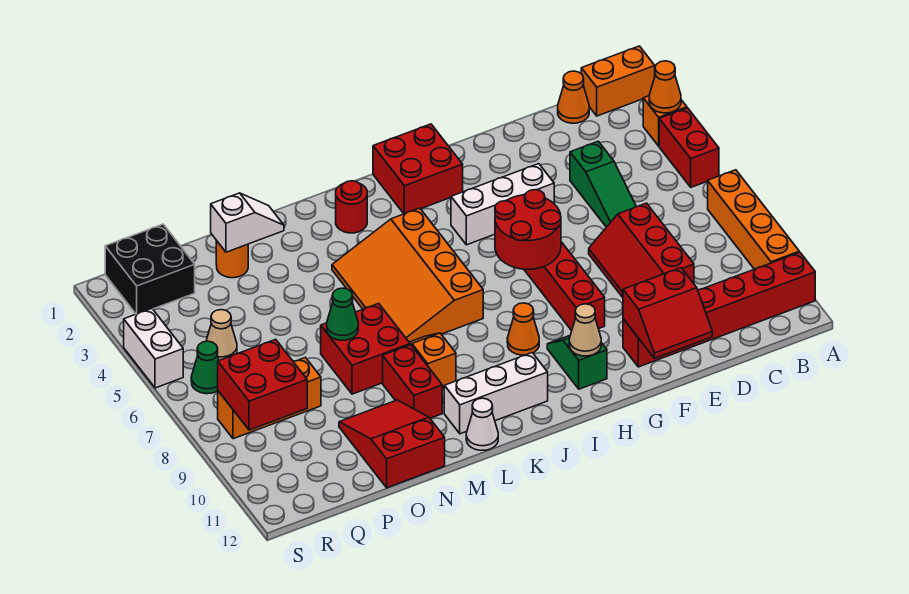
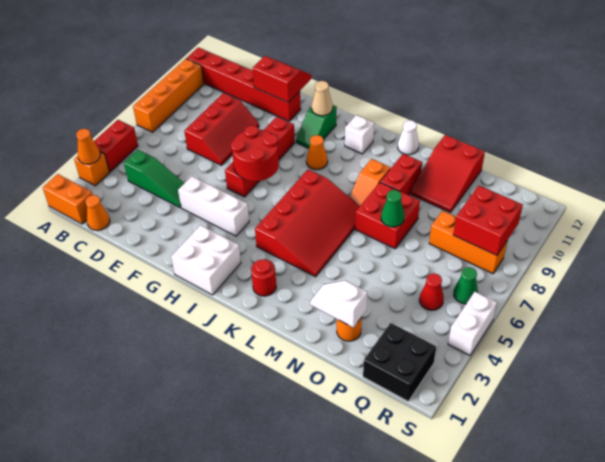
green 1x3 slope [570,141,636,227] -> green 1x3 slope turned to [124,150,184,207]
red 2x2 brick [373,124,463,214] -> white 2x2 brick [171,225,241,295]
orange 3x4 slope [332,208,483,342] -> red 3x4 slope [255,169,360,277]
white 1x3 brick [444,353,548,434] -> white 1x1 brick [345,115,374,154]
tan 1x1 cone [206,310,237,360] -> red 1x1 cone [419,273,444,310]

